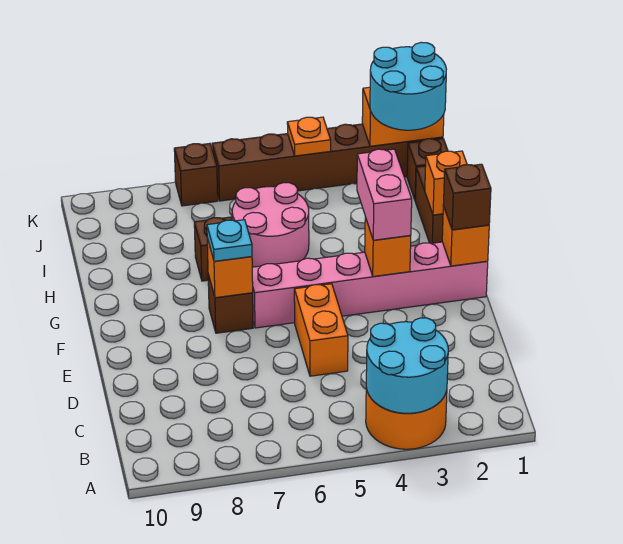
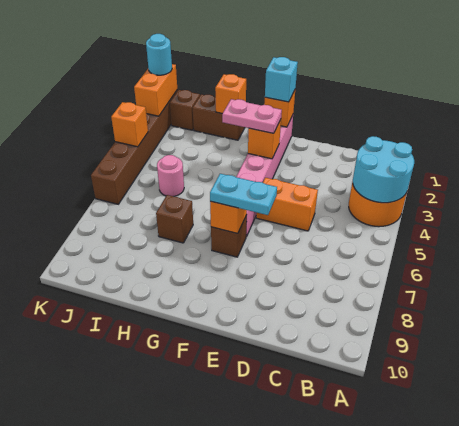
brown 1x1 brick [443,164,491,230] -> cyan 1x1 brick [265,57,298,102]
pink 1x2 brick [357,149,412,240] -> pink 1x2 plate [222,99,282,133]
cyan 1x1 plate [207,220,252,261] -> cyan 1x2 plate [210,174,277,215]
pink 2x2 round brick [232,183,309,267] -> pink 1x1 round brick [157,155,184,196]
cyan 2x2 round brick [370,42,446,130] -> cyan 1x1 round brick [146,34,172,75]
orange 1x1 plate [287,117,331,156] -> orange 1x1 brick [111,102,148,147]
brown 1x1 brick [174,143,218,206] -> none

